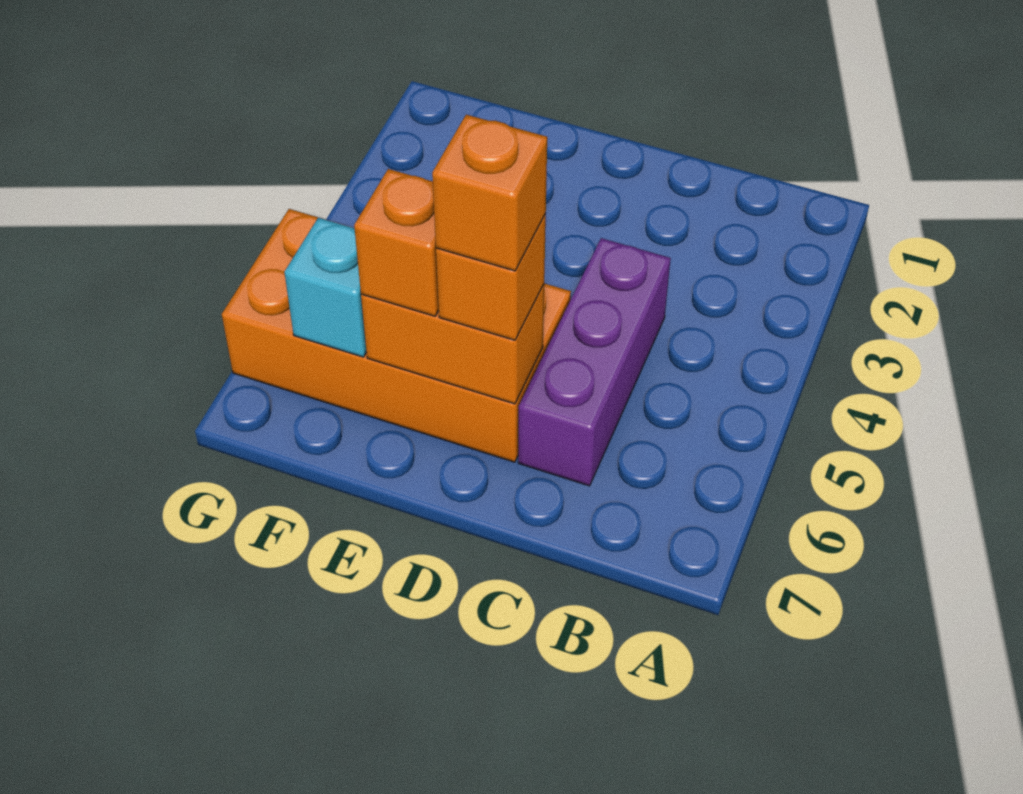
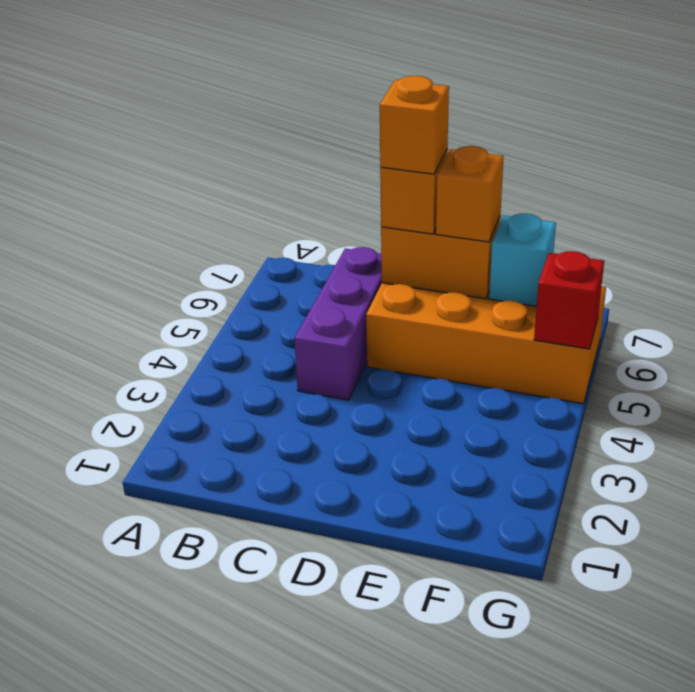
none -> red 1x1 brick [534,251,604,349]

